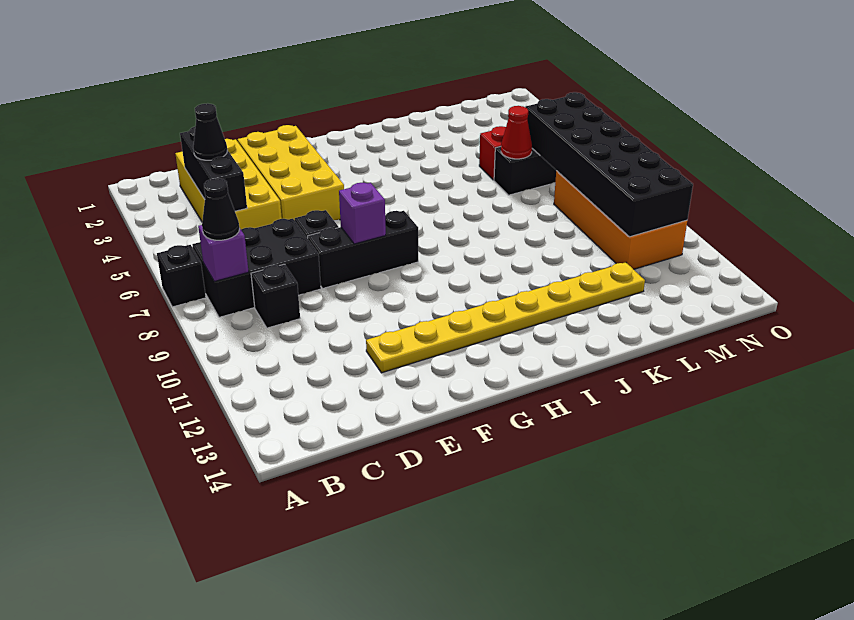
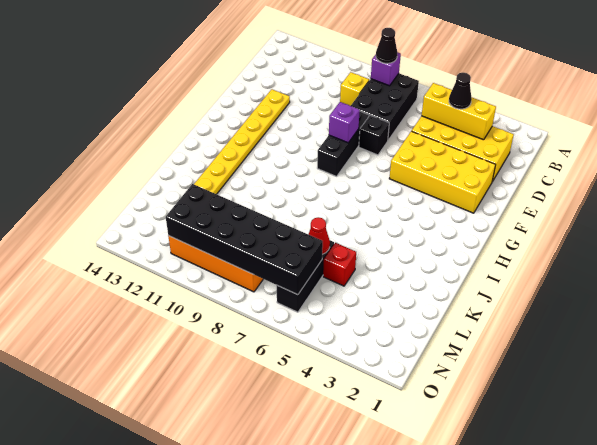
black 1x1 brick [157,245,206,307] -> none
black 1x3 brick [180,127,247,211] -> yellow 1x3 brick [422,83,496,140]
black 1x1 brick [251,264,300,328] -> yellow 1x1 brick [340,72,369,106]

